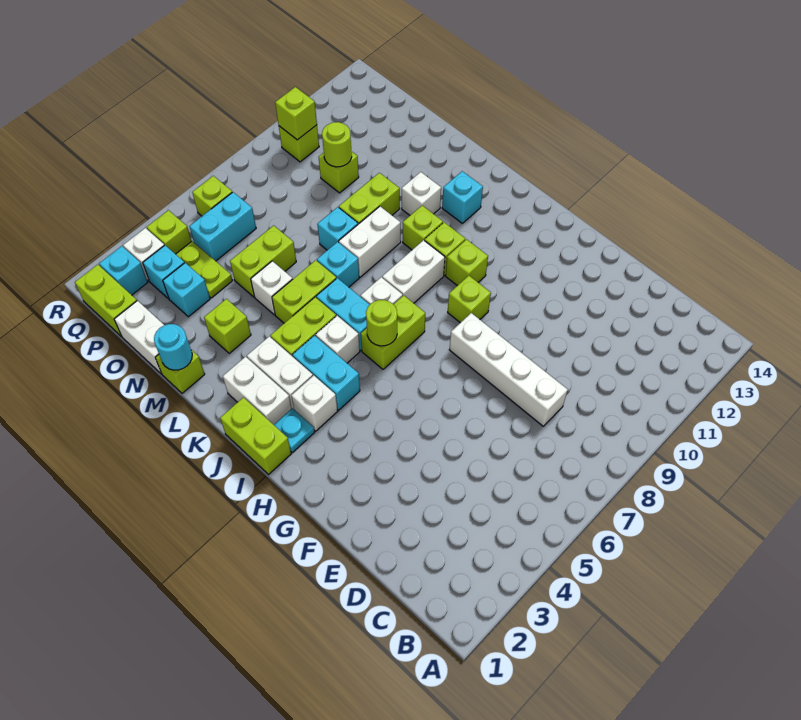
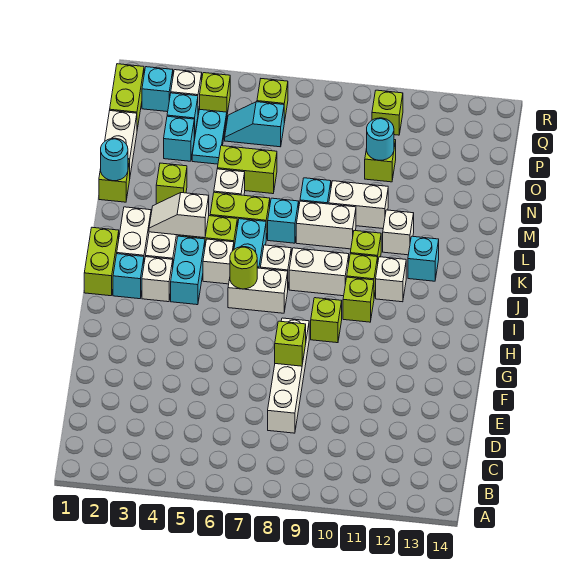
cyan 1x1 plate [274,408,315,453] -> cyan 1x1 brick [113,254,144,299]
lime 1x2 brick [361,295,425,369] -> white 1x2 brick [228,268,288,313]
none -> white 1x1 brick [376,257,406,302]
none -> white 1x2 slope [149,193,209,238]
lime 1x2 brick [339,173,400,224] -> white 1x2 brick [329,181,388,229]
lime 1x2 plate [176,241,233,298] -> cyan 1x2 plate [192,109,227,164]
lime 1x1 round brick [322,122,352,167] -> cyan 1x1 round brick [367,118,394,160]
cyan 1x2 brick [189,192,256,261] -> cyan 1x2 slope [225,102,284,147]
lime 1x1 brick [275,87,317,140] -> lime 1x1 brick moved to [275,321,306,366]

